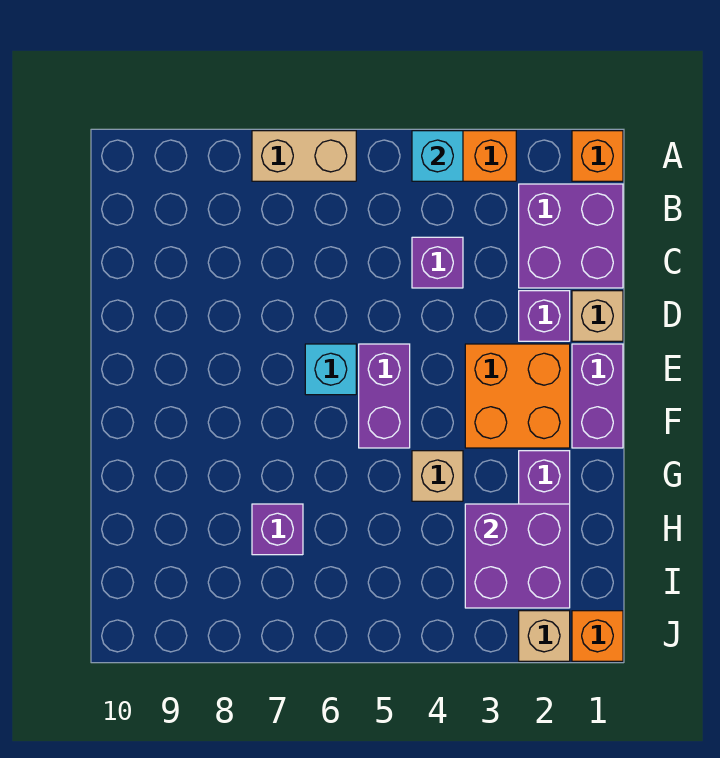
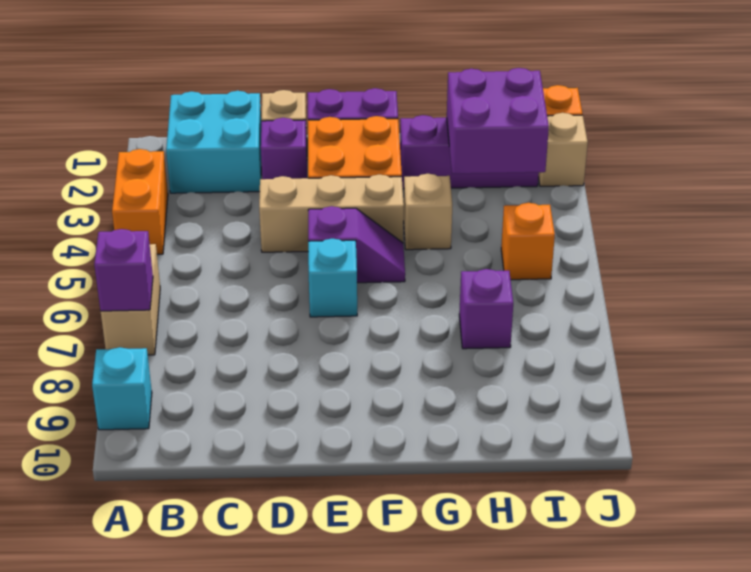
orange 1x1 brick [572,131,623,181] -> orange 1x1 brick moved to [501,203,555,280]
cyan 1x1 brick [412,131,463,181] -> cyan 1x1 brick moved to [92,347,152,430]
purple 2x2 brick [519,184,623,288] -> cyan 2x2 brick [166,91,261,193]
purple 1x1 brick [412,237,463,288] -> purple 1x1 brick moved to [94,229,153,311]
none -> tan 1x3 brick [259,174,404,252]
purple 1x2 brick [359,344,410,448] -> purple 1x2 slope [308,206,405,283]

